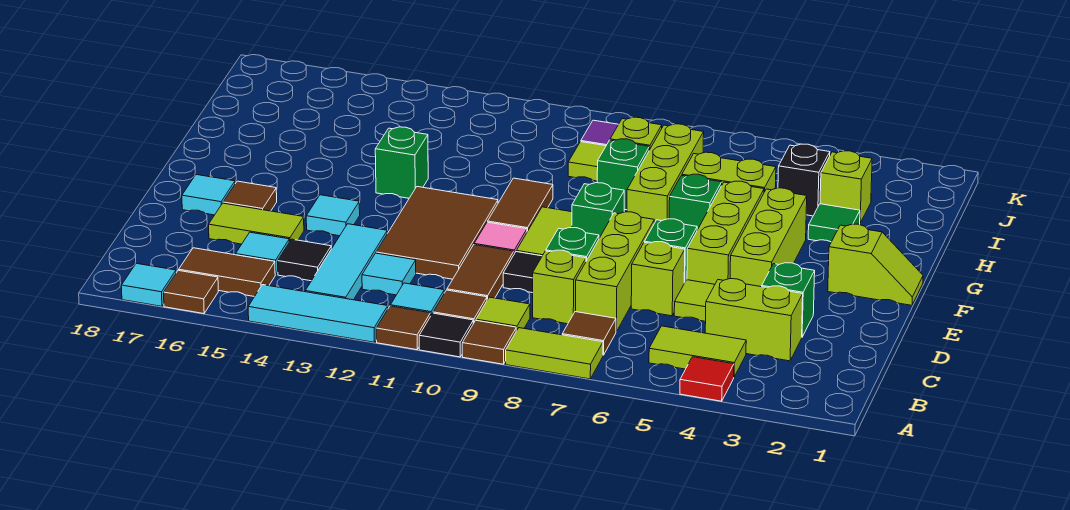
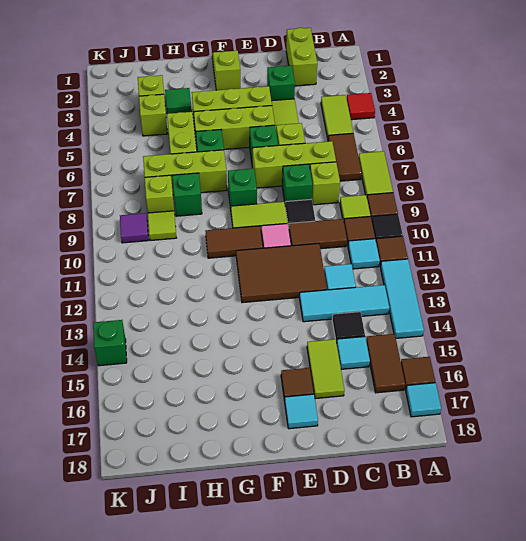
brown 1x1 tile [562,312,616,355] -> brown 1x2 tile [328,133,362,181]
lime 1x2 brick [705,279,803,361] -> lime 1x2 brick moved to [286,28,317,86]
cyan 1x1 tile [306,195,360,236] -> none
green 1x1 brick [375,127,428,198] -> green 1x1 brick moved to [93,320,127,366]
black 1x1 brick [778,144,830,216] -> lime 1x1 brick [139,94,168,136]

